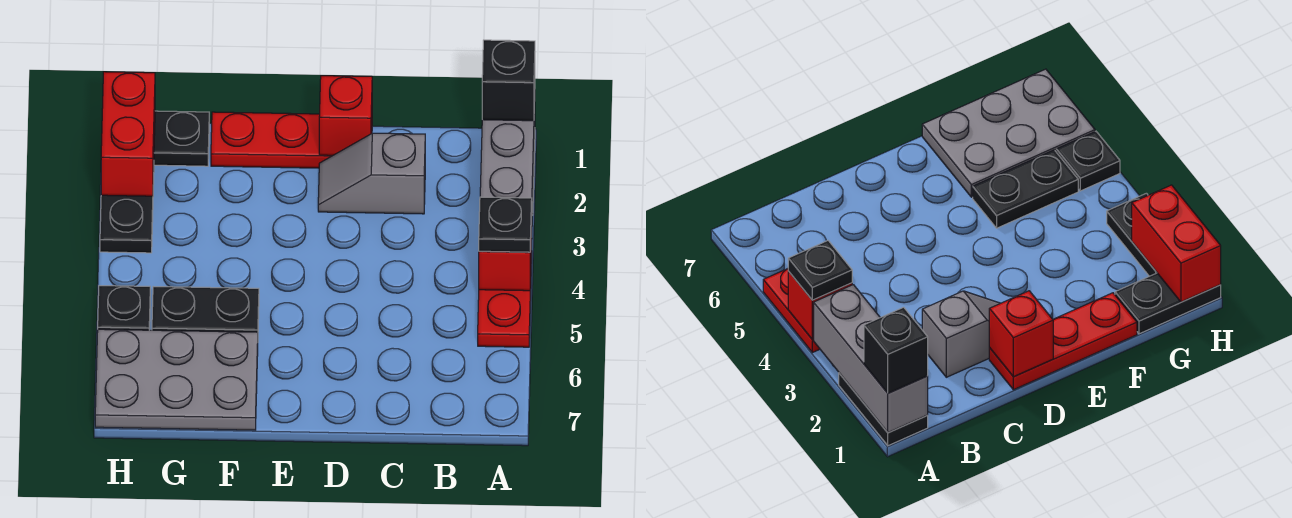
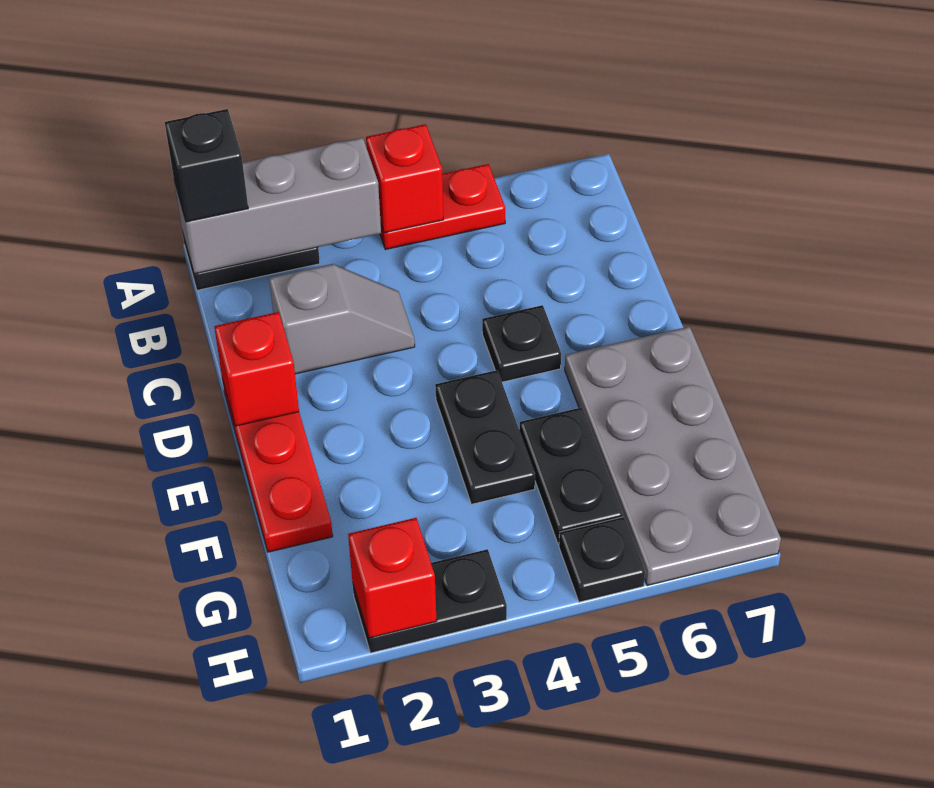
black 1x1 plate [479,197,532,252] -> black 1x1 plate moved to [482,305,561,382]
grey 1x2 slope [318,133,425,214] -> grey 1x2 slope turned to [269,264,415,374]
grey 2x3 plate [95,329,258,430] -> grey 2x4 plate [565,327,781,586]
black 1x2 plate [154,111,209,166] -> black 1x2 plate moved to [435,370,535,504]
red 1x2 brick [101,72,155,196] -> red 1x1 brick [348,518,437,638]

